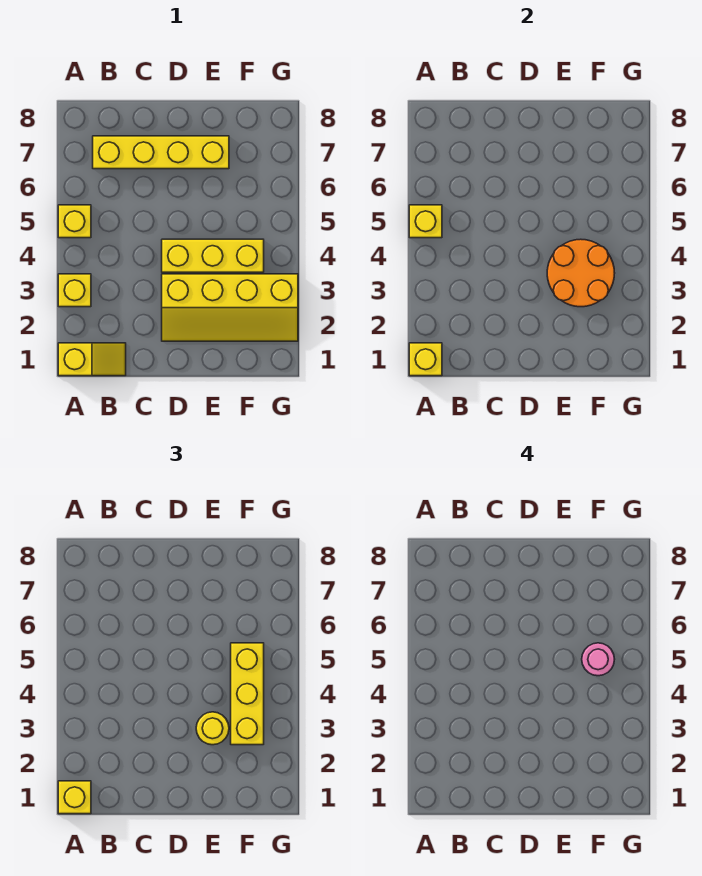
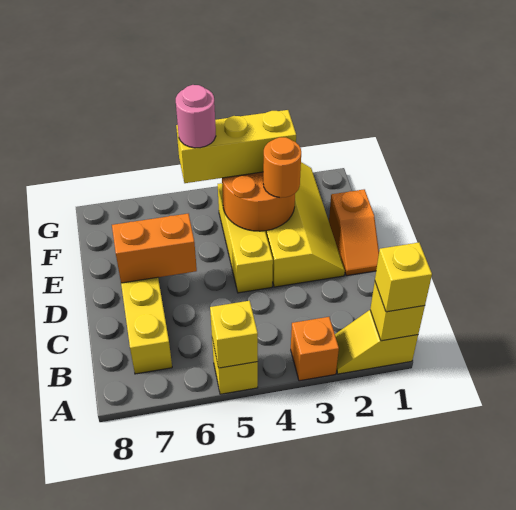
yellow 1x2 slope [58,343,126,376] -> yellow 1x2 slope turned to [335,310,418,374]
yellow 1x1 brick [58,274,91,307] -> orange 1x1 brick [291,317,339,381]
none -> orange 1x2 slope [329,189,379,276]
none -> orange 1x2 brick [112,214,197,283]
yellow 1x1 round brick [196,712,229,745] -> orange 1x1 round brick [263,137,301,198]

